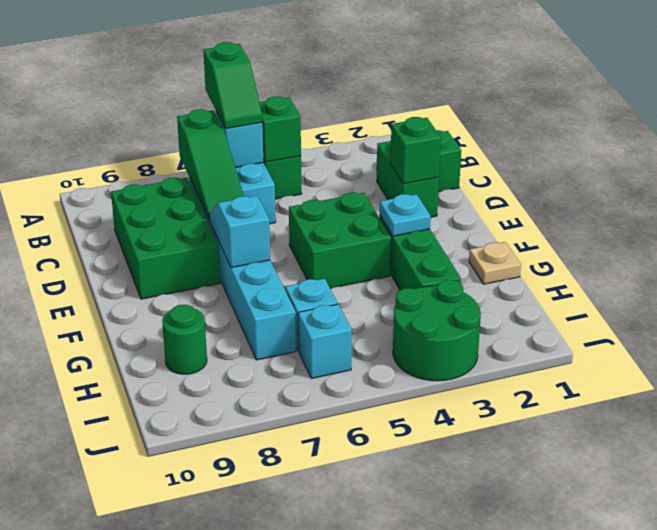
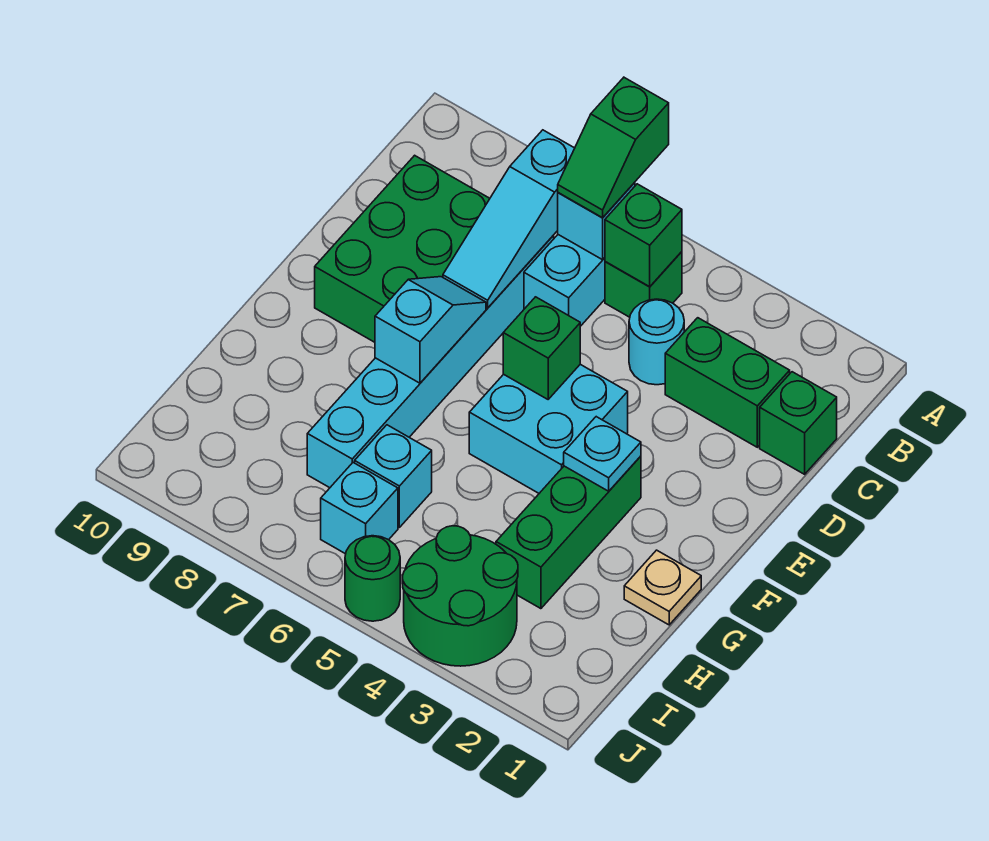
green 1x3 slope [177,109,244,220] -> cyan 1x3 slope [443,130,575,308]
green 1x2 brick [377,141,439,217] -> green 1x2 brick turned to [665,318,790,447]
none -> cyan 1x1 round brick [629,299,684,385]
green 1x1 brick [390,117,441,184] -> green 1x1 brick moved to [503,297,580,399]
green 2x2 brick [289,193,391,288] -> cyan 2x2 brick [469,364,628,493]
green 1x1 round brick [162,305,207,374] -> green 1x1 round brick moved to [345,536,400,621]

